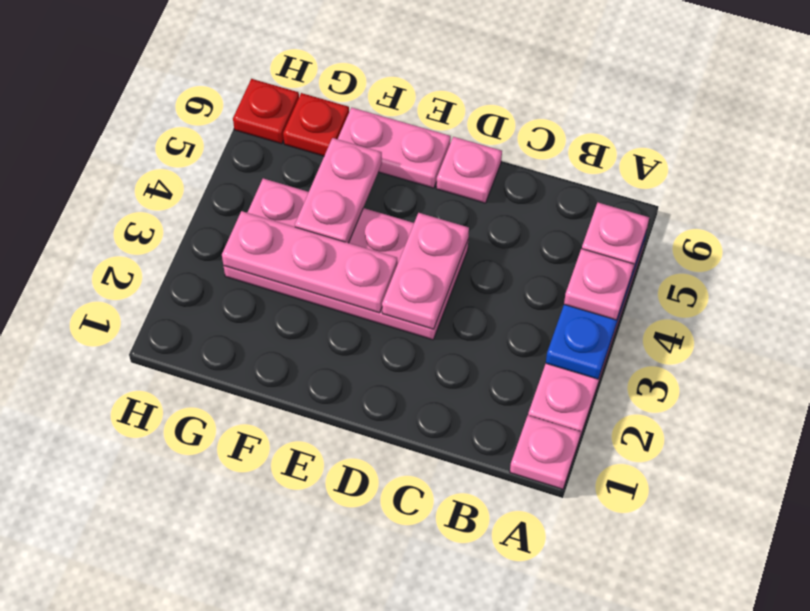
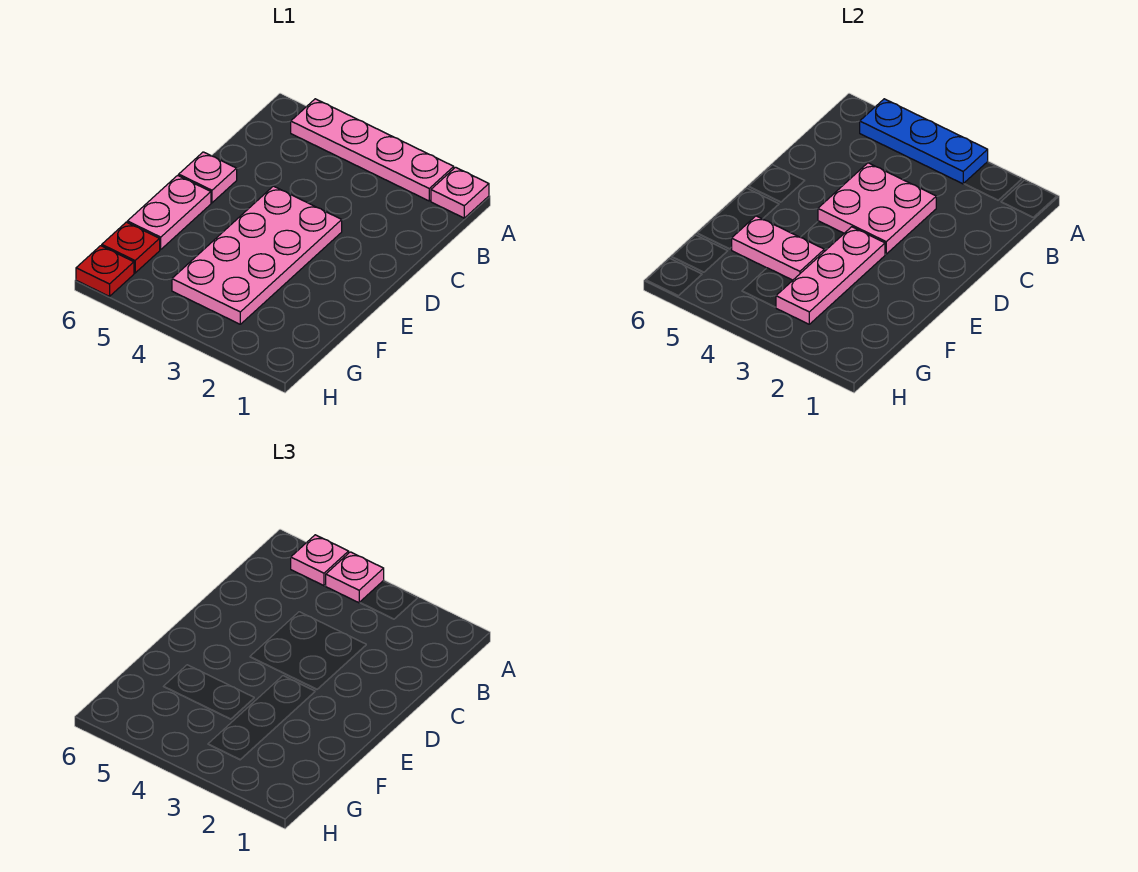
pink 1x2 plate [382,213,469,329] -> pink 2x2 plate [818,163,936,254]

